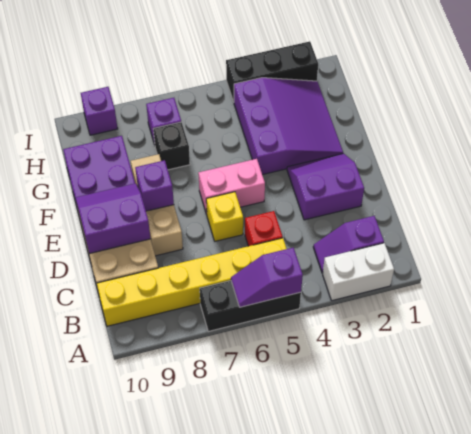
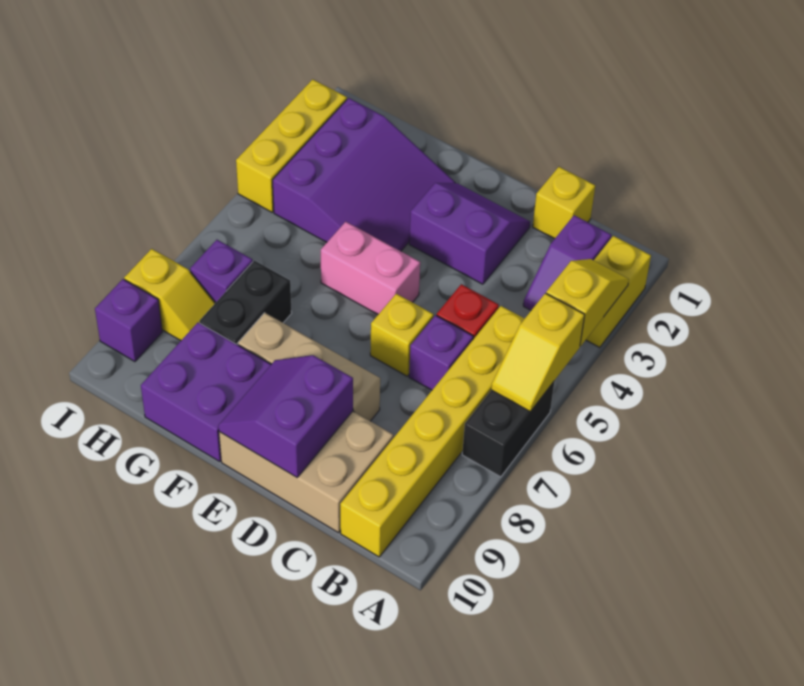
white 1x2 brick [323,243,394,301] -> yellow 1x2 brick [586,236,651,347]
none -> yellow 1x2 slope [546,259,629,346]
black 1x3 brick [200,281,301,331] -> black 1x2 brick [462,382,554,477]
purple 1x2 slope [231,248,303,307] -> yellow 1x2 slope [491,293,585,412]
none -> yellow 1x1 brick [533,167,595,239]
purple 2x2 slope [287,153,364,220] -> purple 2x2 slope turned to [409,183,530,284]
pink 1x2 brick [198,159,265,215] -> pink 1x2 brick turned to [321,222,420,314]
purple 1x1 brick [135,160,174,211] -> purple 1x1 brick moved to [409,315,473,390]
purple 3x3 slope [234,78,343,175] -> purple 3x3 slope turned to [273,98,455,251]
black 1x1 brick [153,122,190,170] -> black 1x2 brick [199,260,292,345]
none -> yellow 1x2 slope [124,249,215,341]
black 1x3 brick [226,41,318,102] -> yellow 1x3 brick [236,79,347,212]

